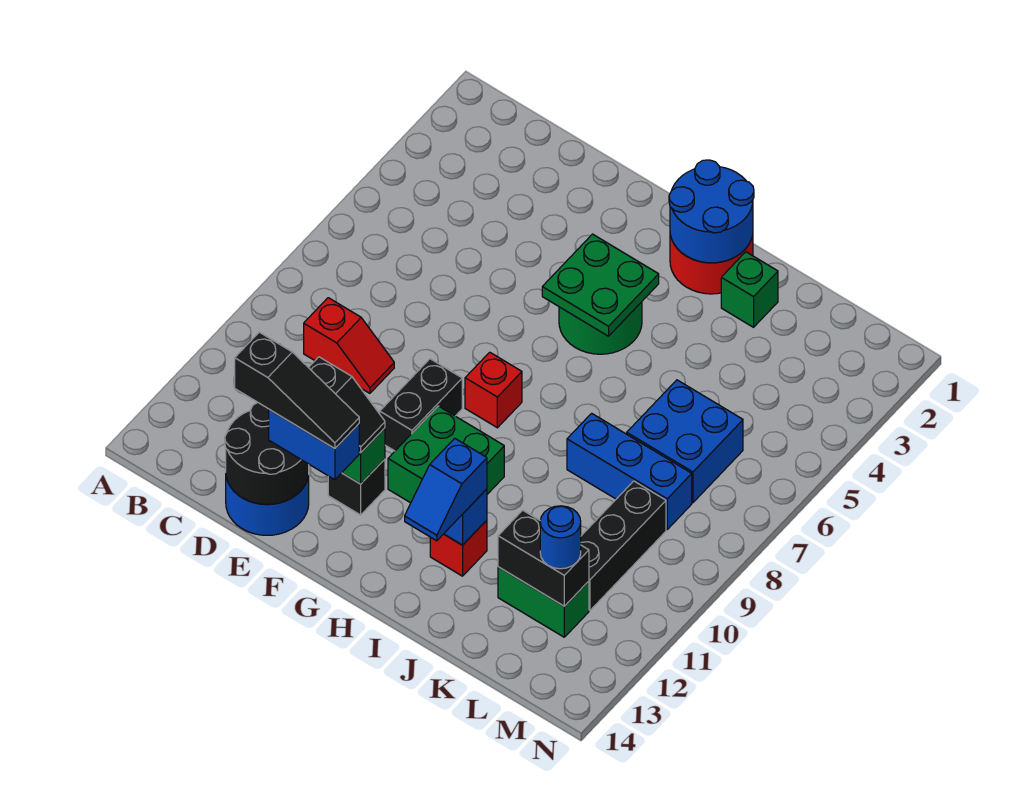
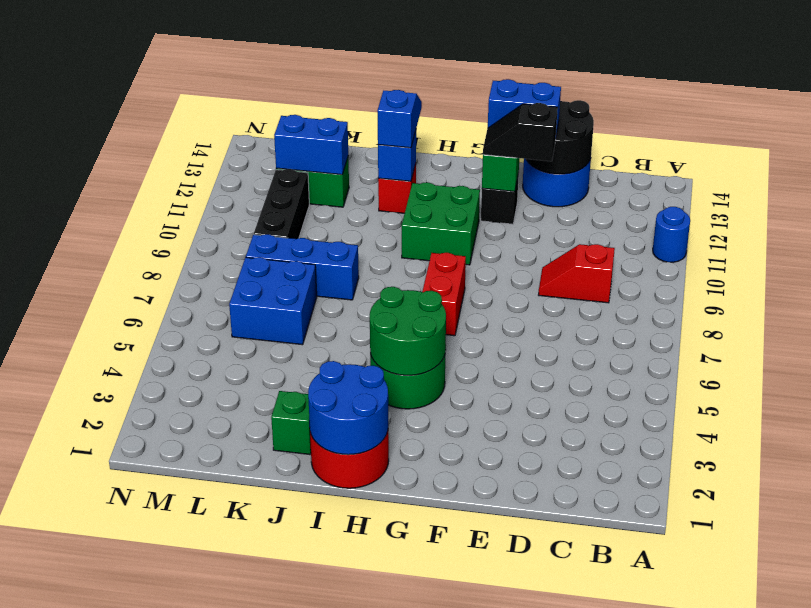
black 1x3 slope [235,332,359,449] -> none
black 1x2 brick [380,359,462,451] -> none
green 2x2 plate [542,234,659,336] -> green 2x2 round brick [370,287,446,375]
red 1x1 brick [465,352,522,428] -> red 1x2 brick [422,253,466,336]
black 1x2 brick [498,510,589,606] -> blue 1x2 brick [274,115,348,175]
blue 1x1 round brick [540,506,581,569] -> blue 1x1 round brick moved to [653,207,690,262]

